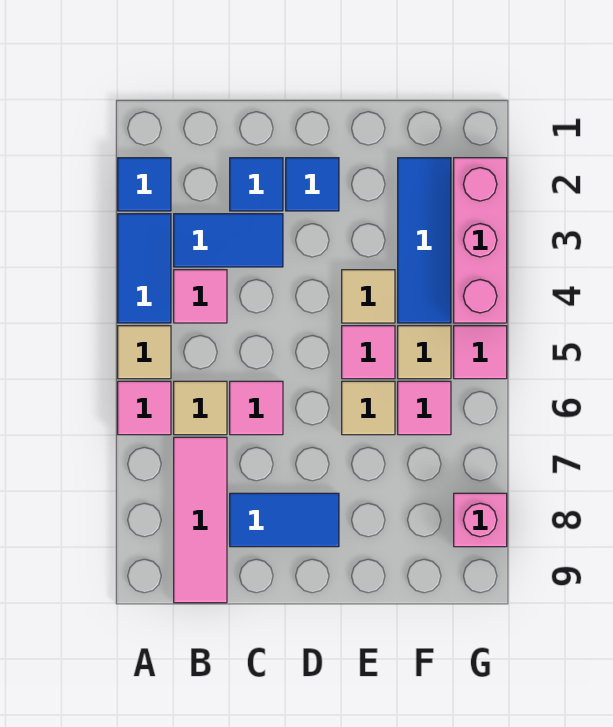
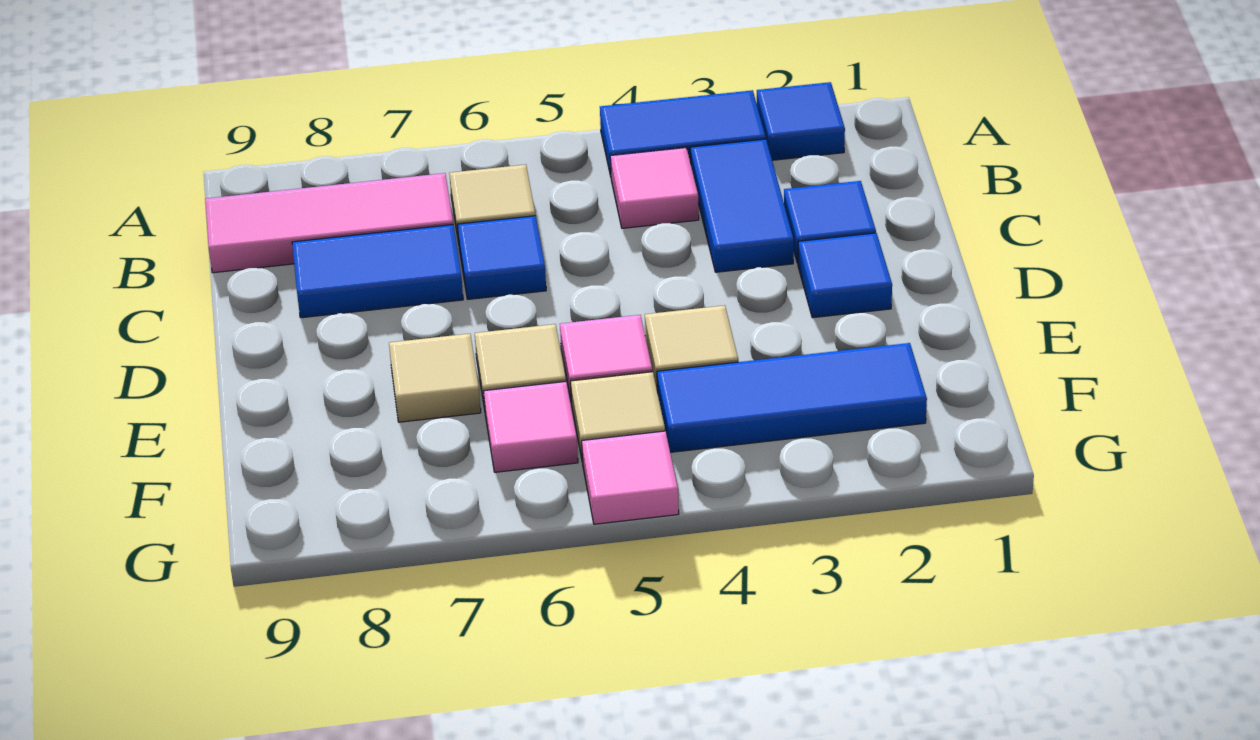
tan 1x1 tile [118,326,171,379] -> tan 1x1 tile moved to [389,334,481,422]
pink 1x1 tile [118,381,171,435] -> none
pink 1x1 tile [230,381,283,435] -> blue 1x1 tile [457,216,546,299]
blue 1x2 tile [230,493,339,547] -> blue 1x2 tile turned to [292,225,463,318]
pink 1x3 brick [454,158,507,323] -> none
pink 1x1 brick [454,493,507,547] -> none

